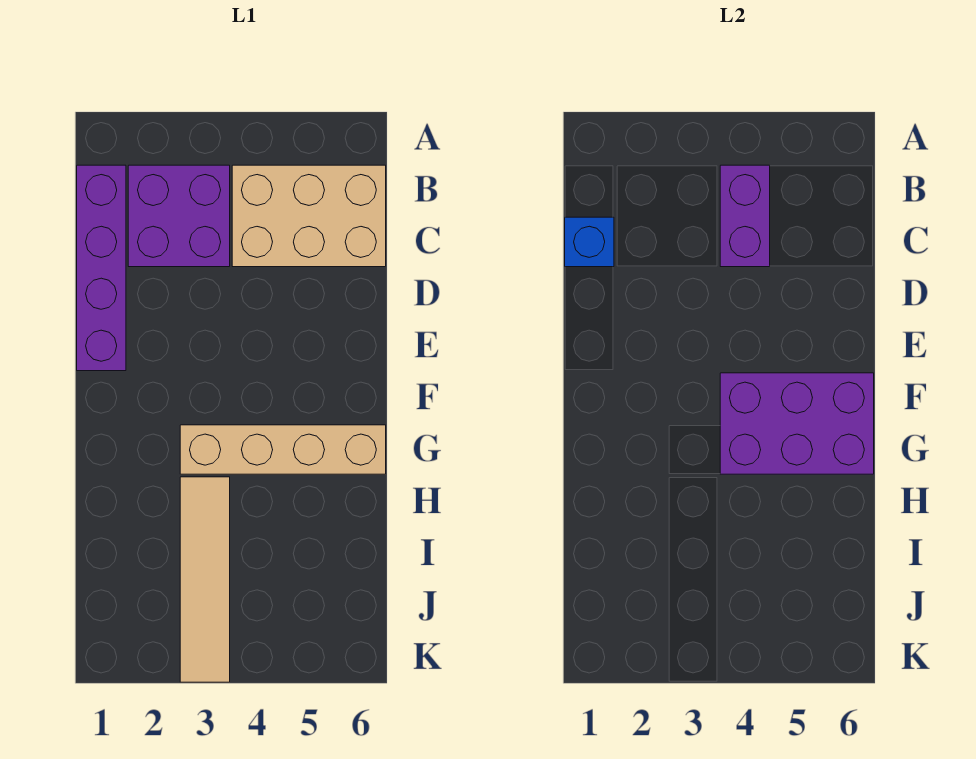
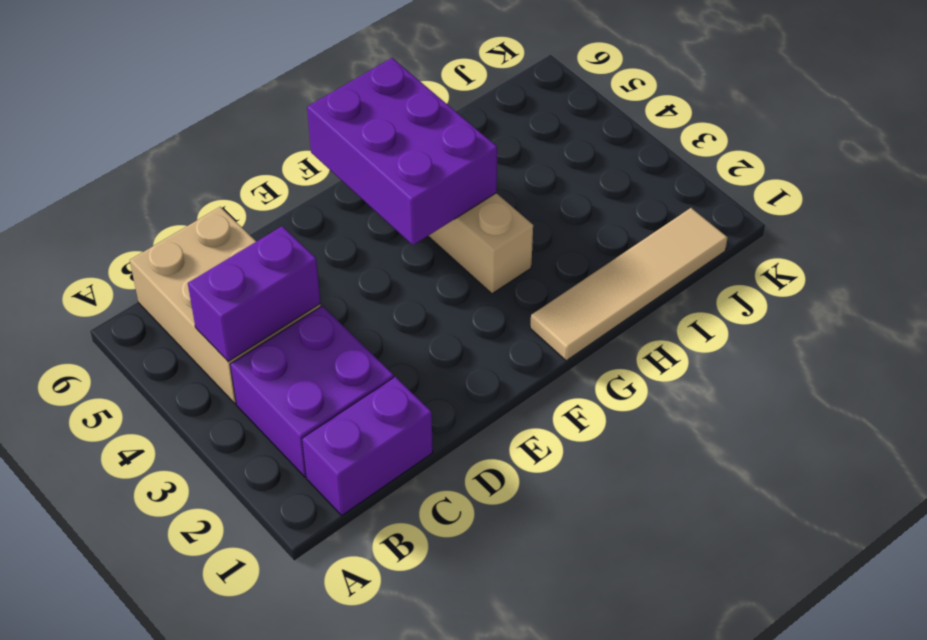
purple 1x4 brick [77,165,126,371] -> purple 1x2 brick [302,377,433,515]
blue 1x1 brick [565,217,614,267] -> none
tan 1x4 tile [180,477,230,682] -> tan 1x4 tile moved to [530,208,728,361]

